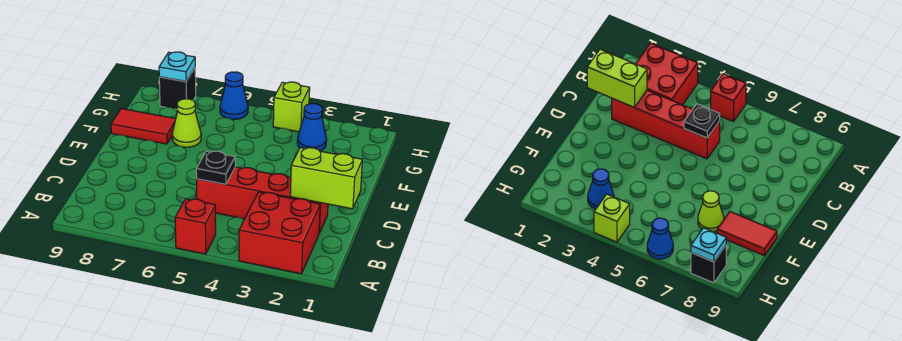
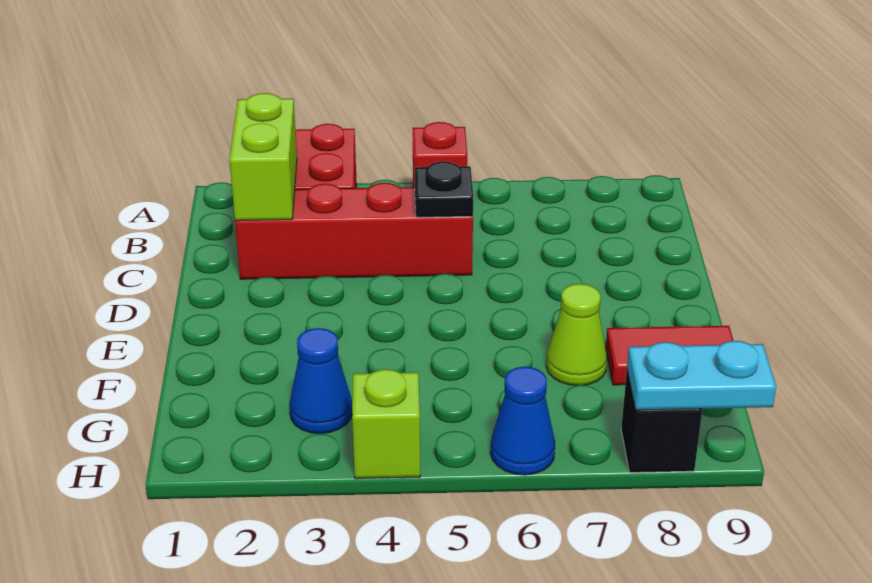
lime 1x2 brick [290,148,363,209] -> lime 1x2 brick turned to [229,93,297,221]
cyan 1x1 plate [159,52,195,81] -> cyan 1x2 plate [627,341,776,410]

